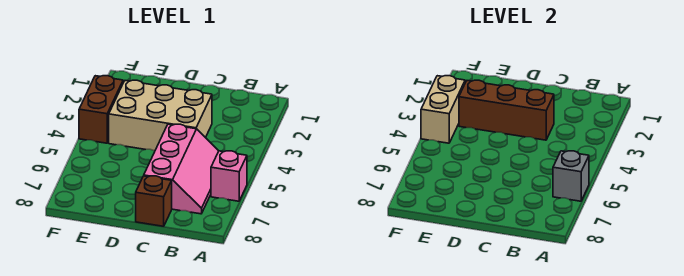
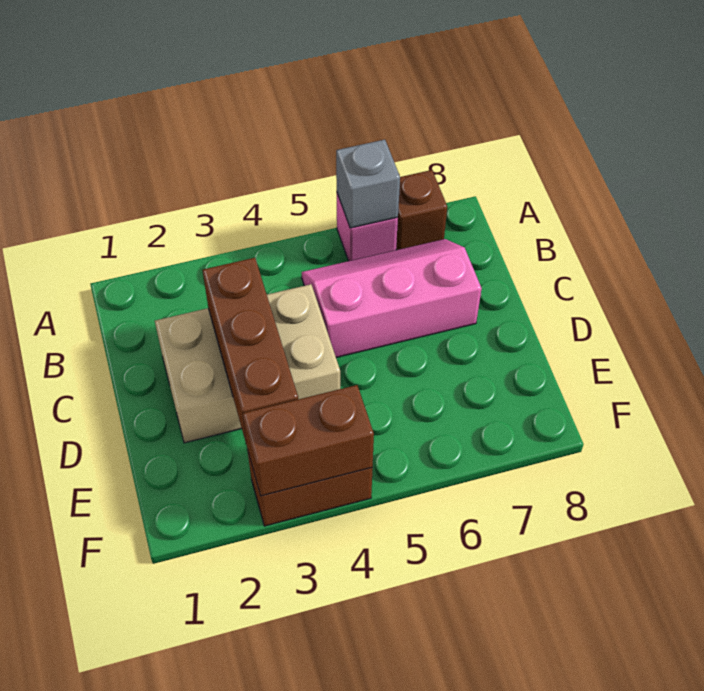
tan 2x3 brick [109,80,212,151] -> tan 2x3 brick turned to [155,284,340,443]
brown 1x1 brick [136,176,172,226] -> brown 1x1 brick moved to [396,170,447,250]
tan 1x2 brick [421,76,465,143] -> brown 1x2 brick [243,385,374,496]

